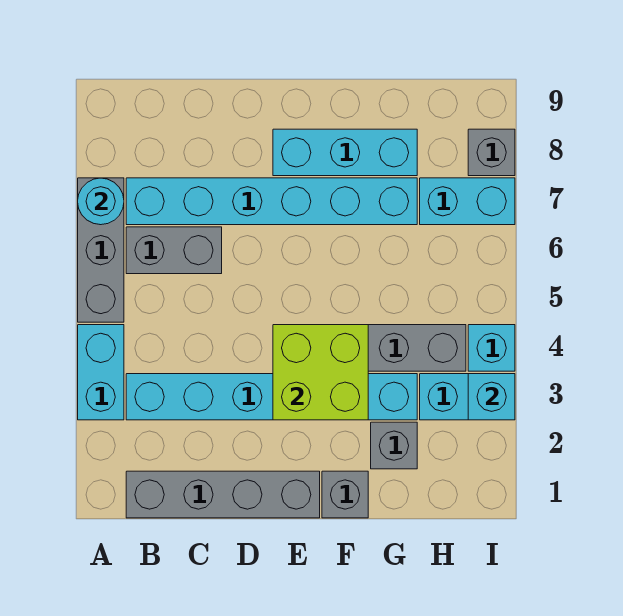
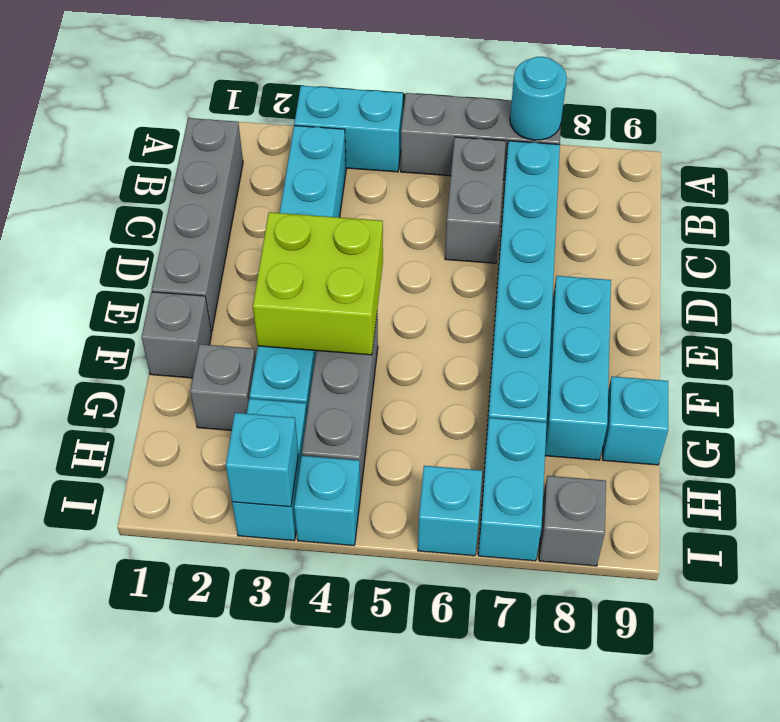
none -> cyan 1x1 brick [603,376,668,465]
none -> cyan 1x1 brick [418,466,482,556]

